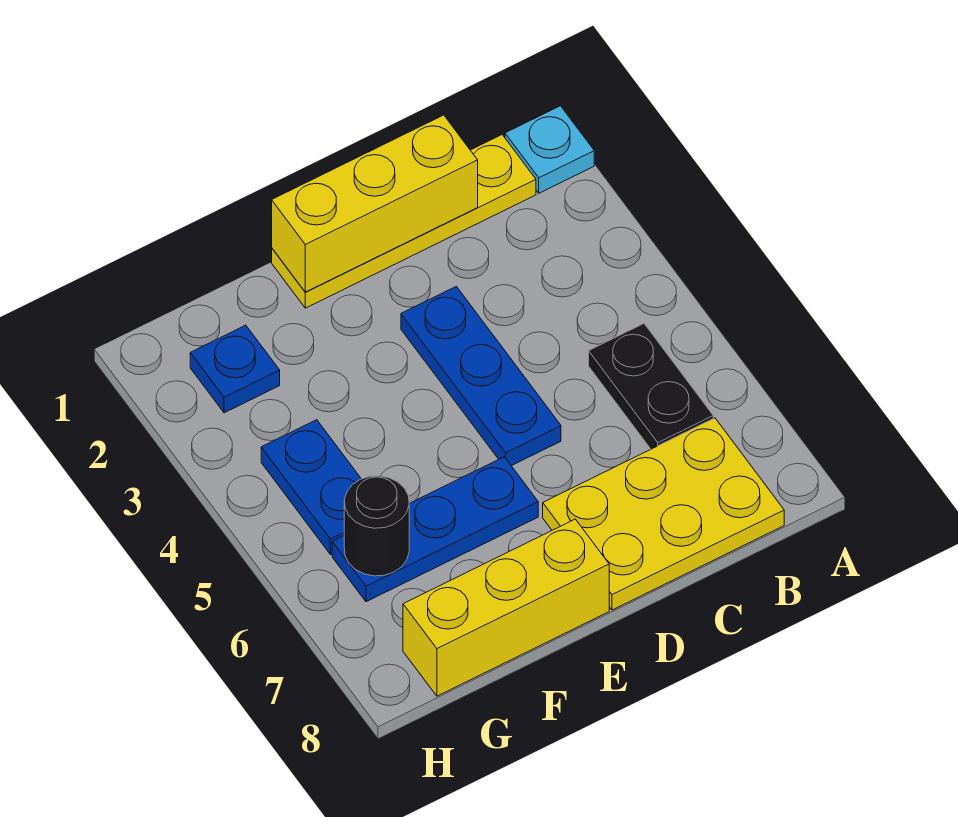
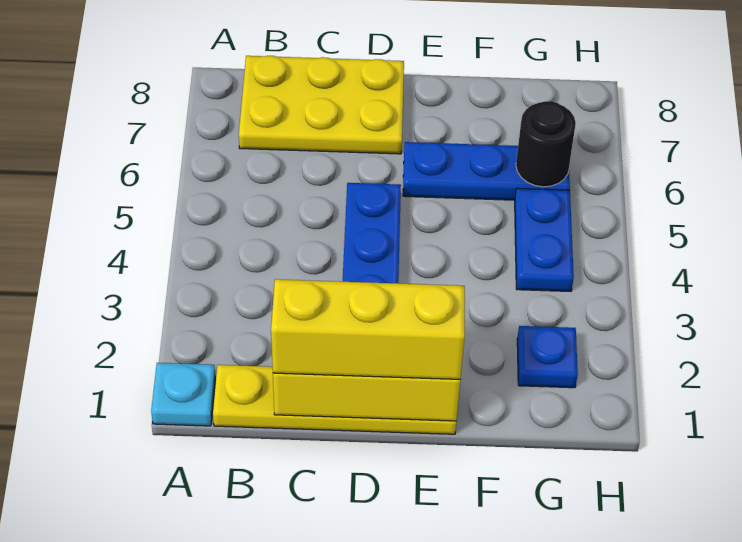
black 1x2 plate [589,324,713,449] -> none
yellow 1x3 brick [403,519,609,696] -> yellow 1x3 brick moved to [271,279,465,379]

